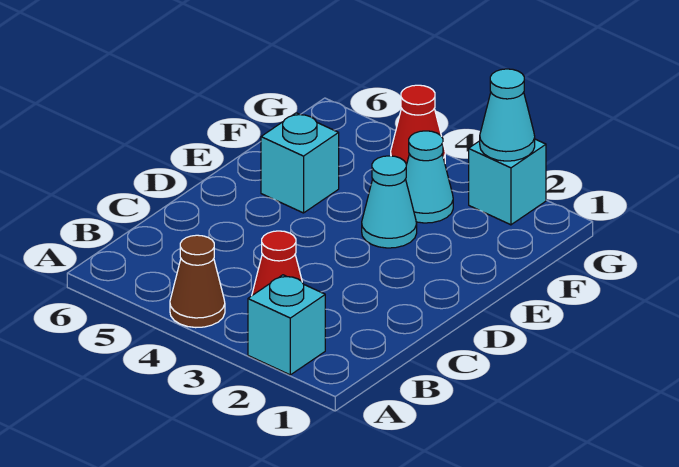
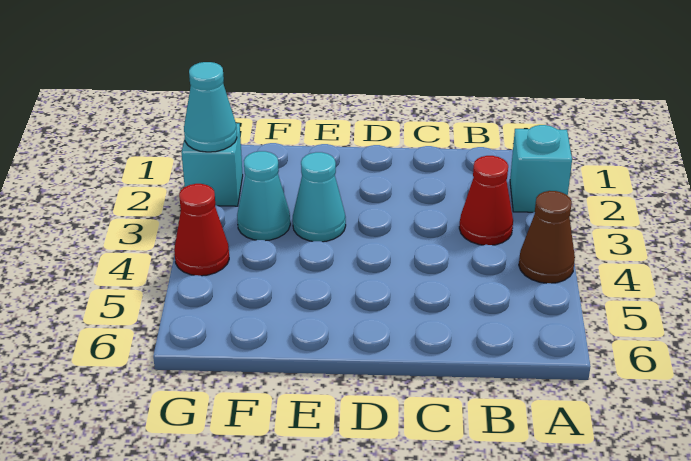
cyan 1x1 brick [261,113,339,213] -> none

